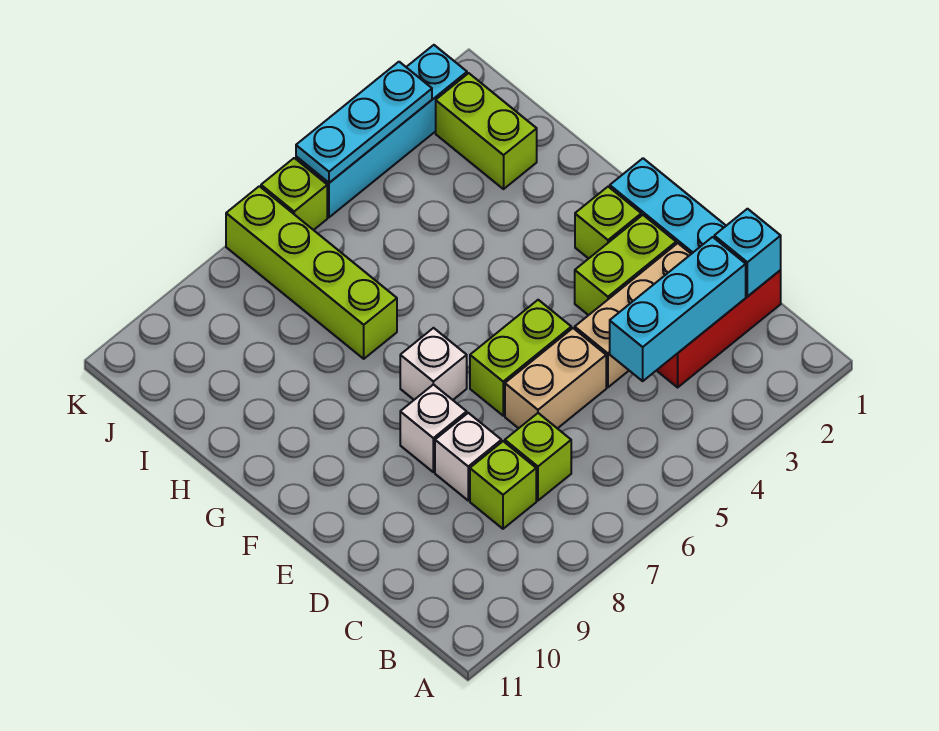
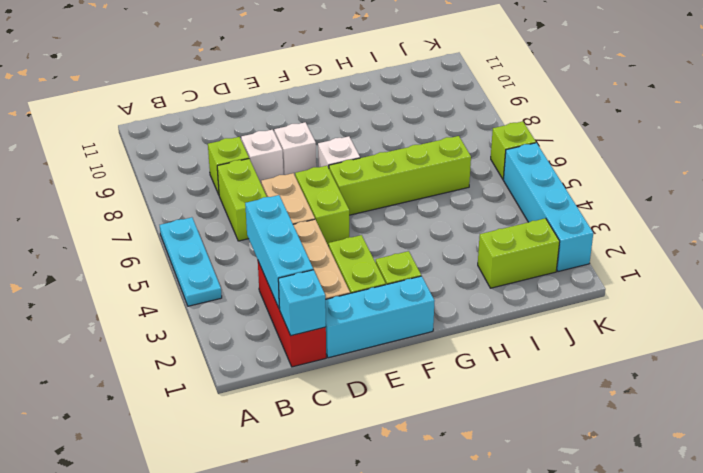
lime 1x1 brick [505,413,571,501] -> lime 1x2 brick [217,159,267,241]
lime 1x4 brick [226,186,397,359] -> lime 1x4 brick moved to [329,136,471,215]
cyan 1x3 plate [296,62,432,183] -> cyan 1x3 plate moved to [160,217,222,306]

